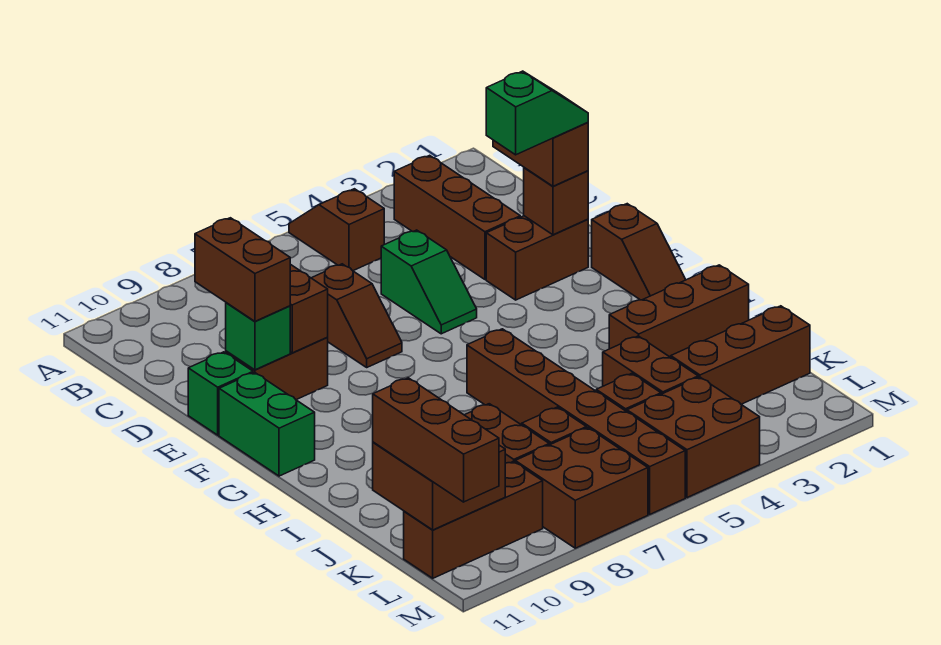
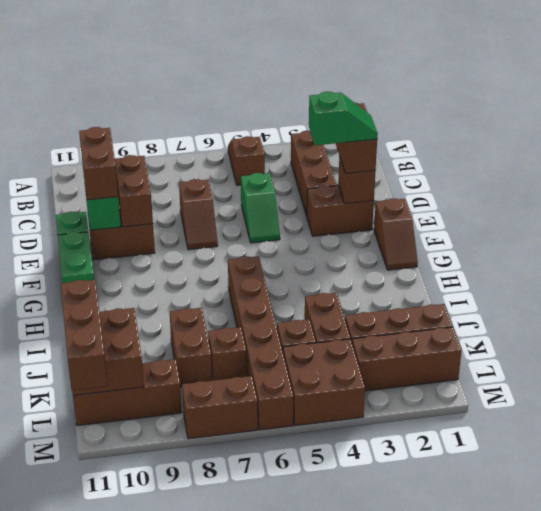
brown 1x3 brick [609,265,749,357] -> brown 1x3 brick moved to [352,327,462,391]
brown 2x2 brick [515,428,648,548] -> brown 1x2 brick [182,376,258,439]

